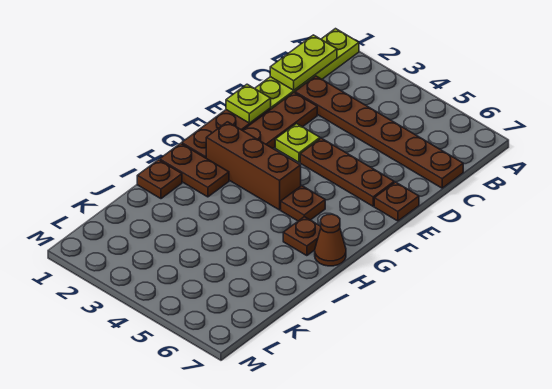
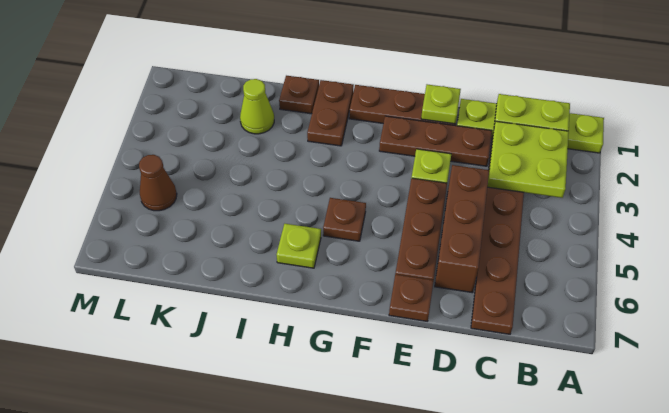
none -> lime 2x2 plate [488,121,569,198]
brown 1x3 brick [206,122,301,210] -> brown 1x3 brick moved to [435,165,489,293]
brown 1x1 plate [283,217,321,256] -> lime 1x1 plate [277,224,321,268]
brown 1x1 cone [315,214,346,266] -> brown 1x1 cone moved to [139,155,177,211]
none -> lime 1x1 cone [240,79,274,134]

